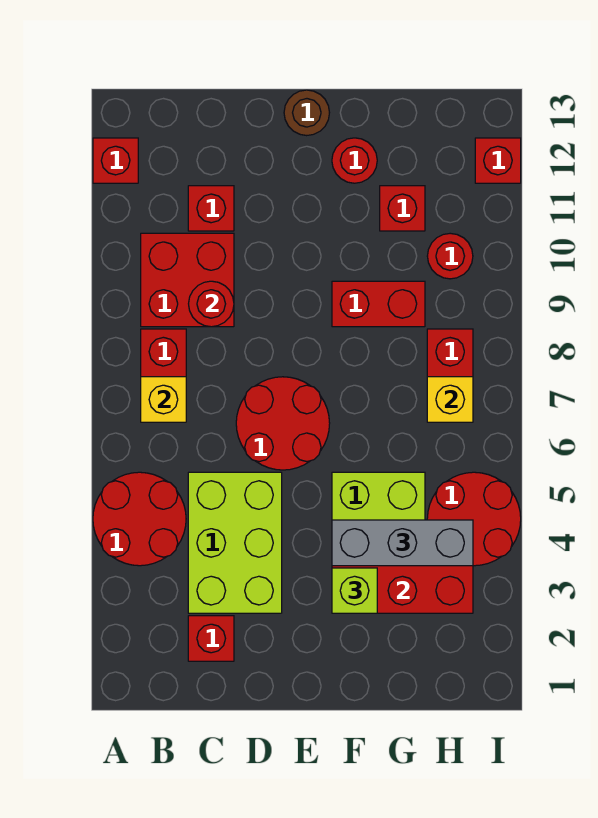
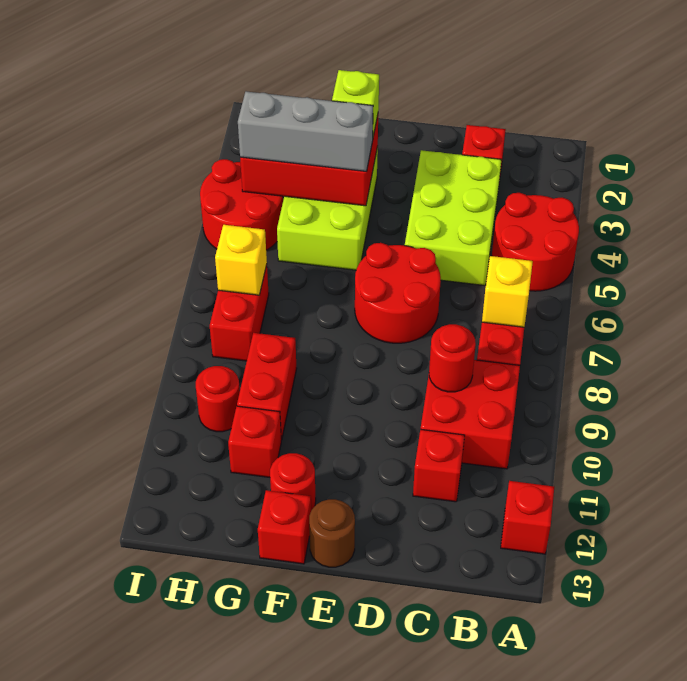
red 1x2 brick [332,281,425,327] -> red 1x2 brick turned to [237,333,297,440]
red 1x1 brick [475,138,521,183] -> red 1x1 brick moved to [258,490,311,564]

